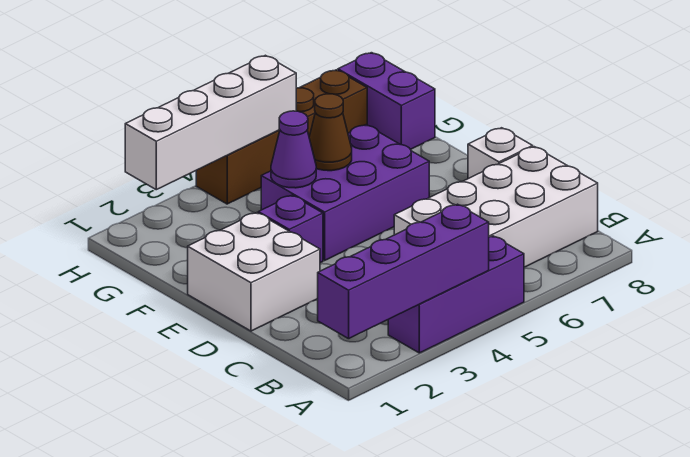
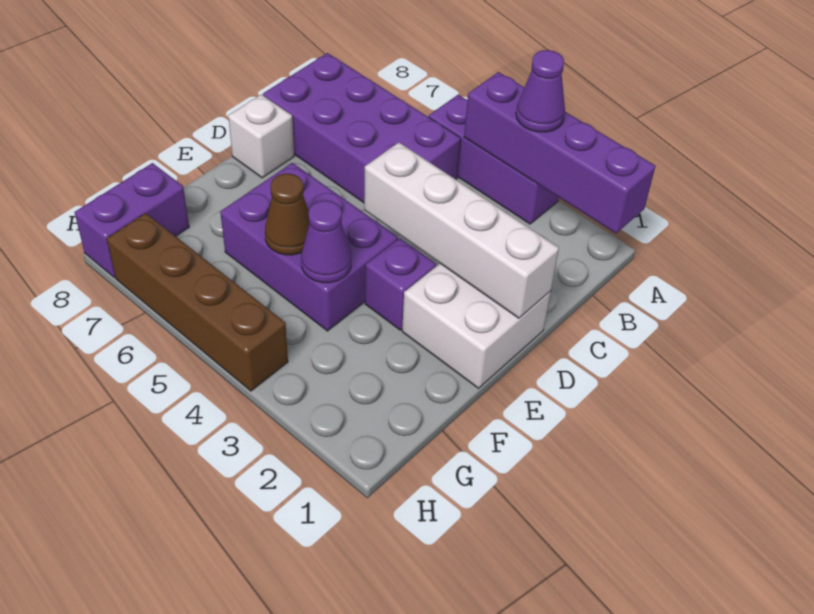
none -> purple 1x1 cone [516,50,565,132]
white 2x4 brick [394,147,598,267] -> purple 2x4 brick [263,53,461,203]
white 1x4 brick [125,55,296,190] -> white 1x4 brick moved to [364,143,559,318]

